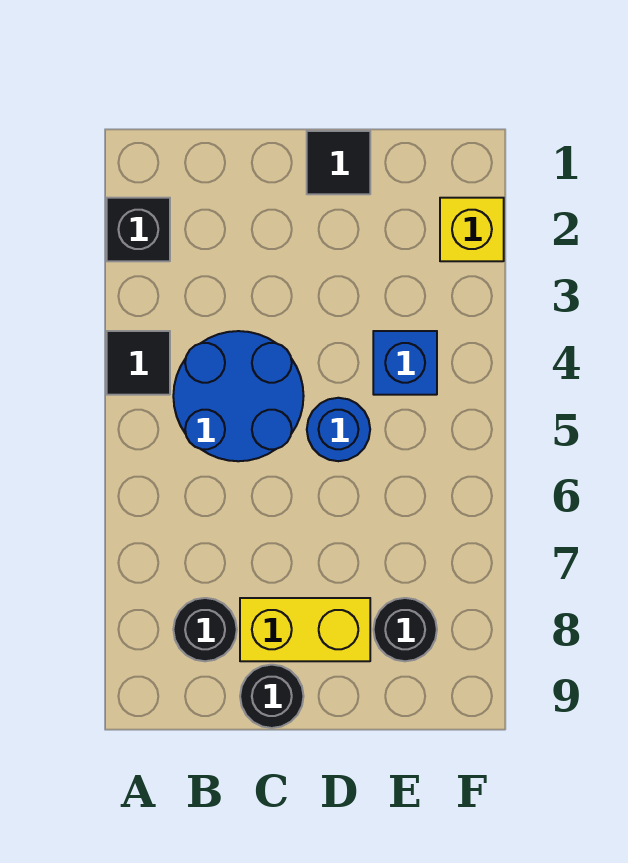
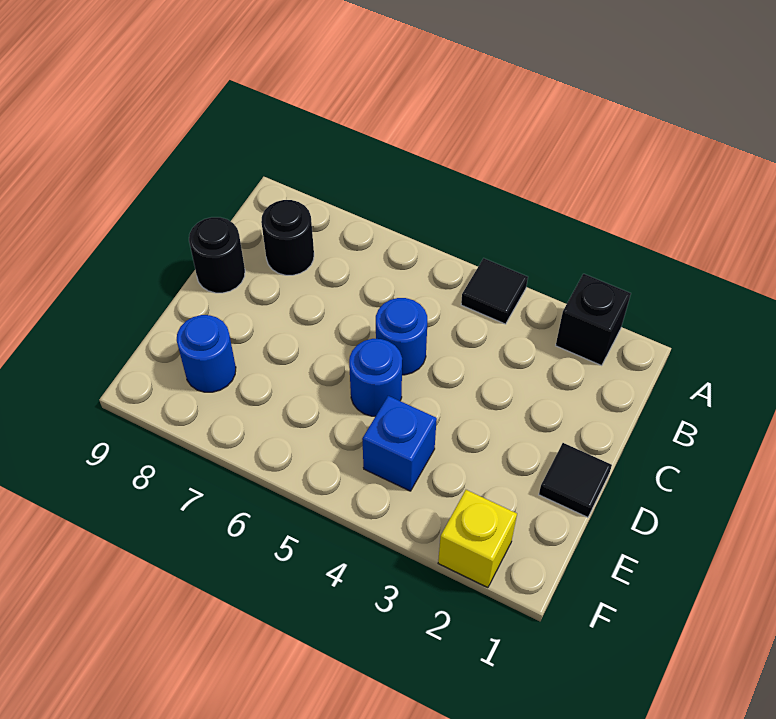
blue 2x2 round brick [173,331,304,461] -> blue 1x1 round brick [376,298,427,375]
yellow 1x2 brick [240,598,370,661] -> none
black 1x1 round brick [373,598,437,661] -> blue 1x1 round brick [177,315,236,392]

